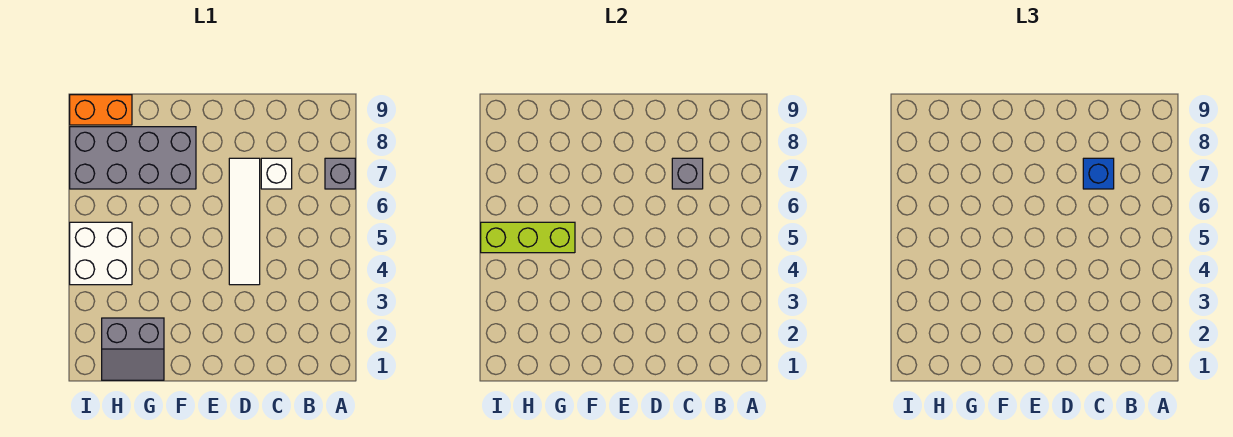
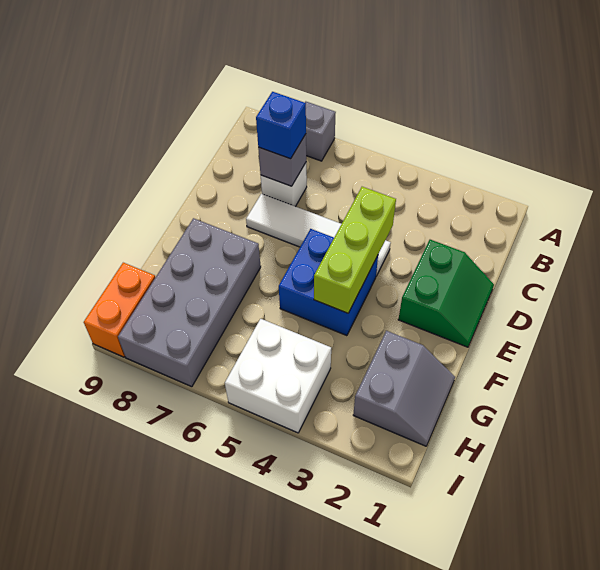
none -> green 2x2 slope [398,240,494,347]
none -> blue 2x2 brick [279,229,378,336]
lime 1x3 brick [481,222,575,253] -> lime 1x3 brick moved to [314,187,396,313]

